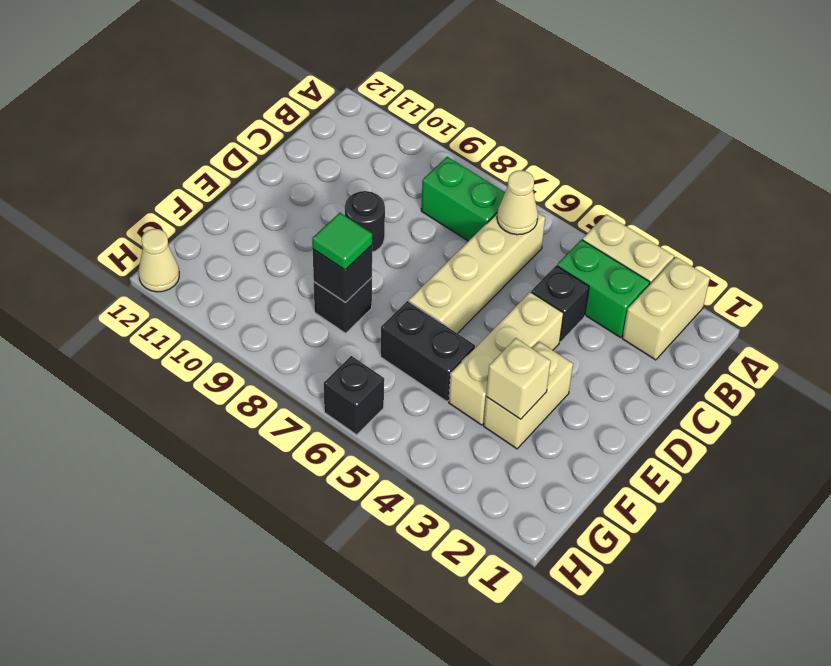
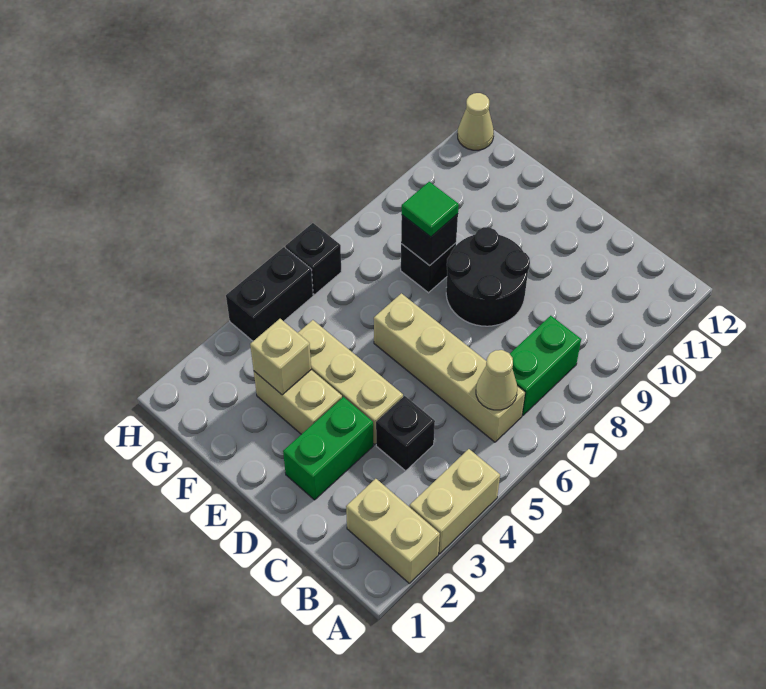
green 1x2 brick [557,240,650,338] -> green 1x2 brick moved to [283,397,373,500]
black 1x1 round brick [345,191,385,252] -> black 2x2 round brick [446,227,530,326]
black 1x2 brick [381,301,475,402] -> black 1x2 brick moved to [226,247,313,341]

